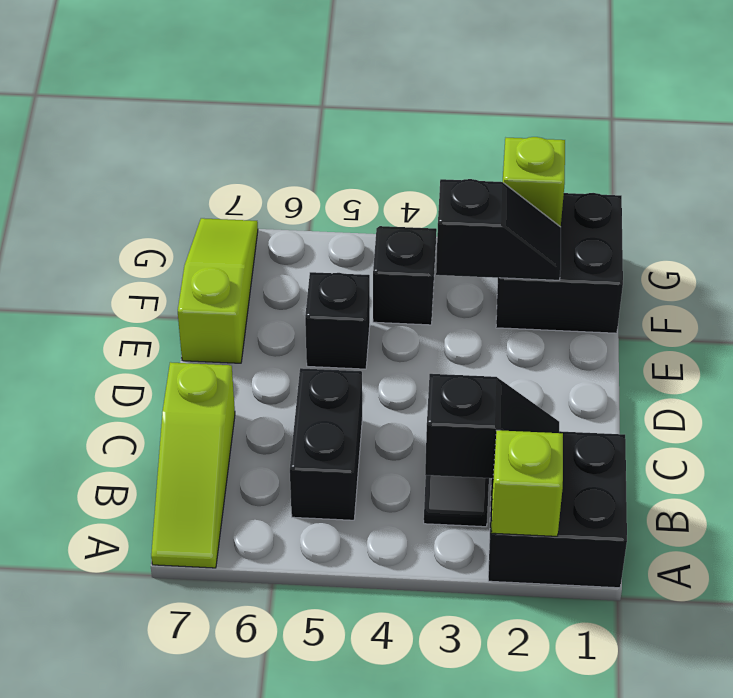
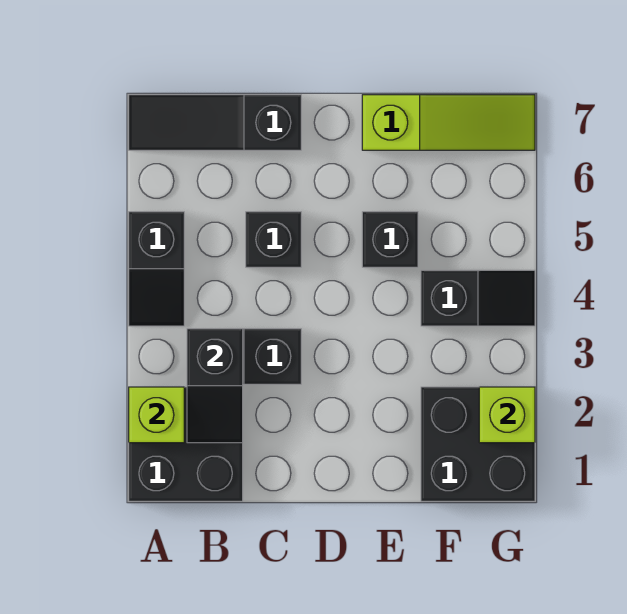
lime 1x3 slope [151,362,235,568] -> black 1x3 slope [129,95,301,150]
black 1x2 brick [290,368,362,520] -> black 1x1 brick [246,212,301,267]
black 1x2 slope [436,179,561,280] -> black 1x2 slope moved to [129,212,184,326]

